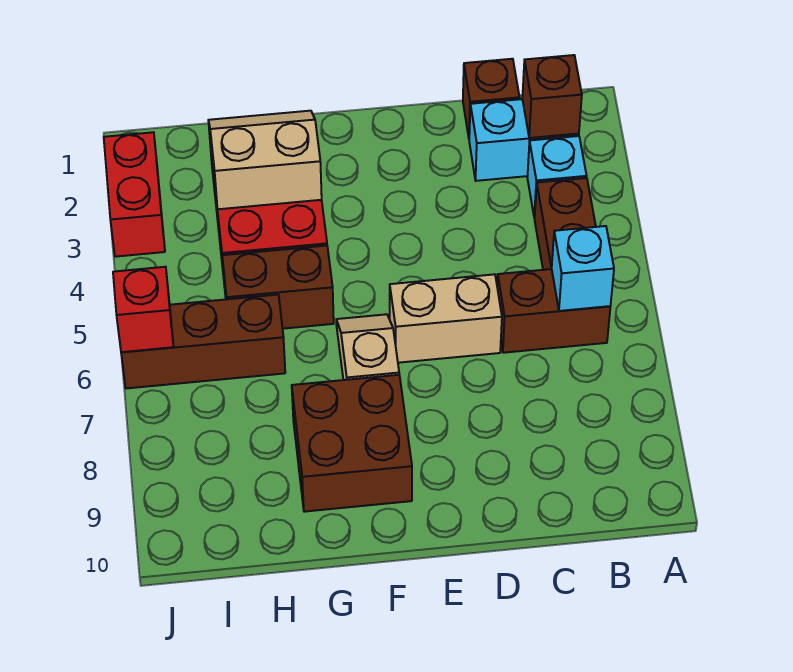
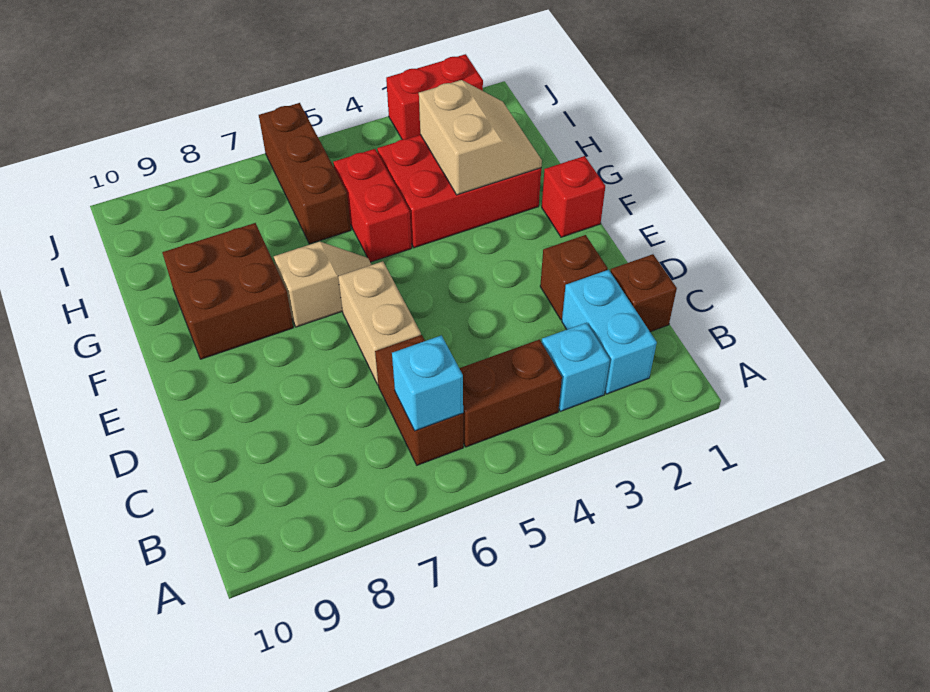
brown 1x1 brick [522,55,582,138] -> brown 1x1 brick moved to [540,235,608,320]
brown 1x2 brick [222,246,334,329] -> red 1x2 brick [333,149,412,262]
red 1x1 brick [113,267,173,352] -> red 1x1 brick moved to [542,156,605,237]

